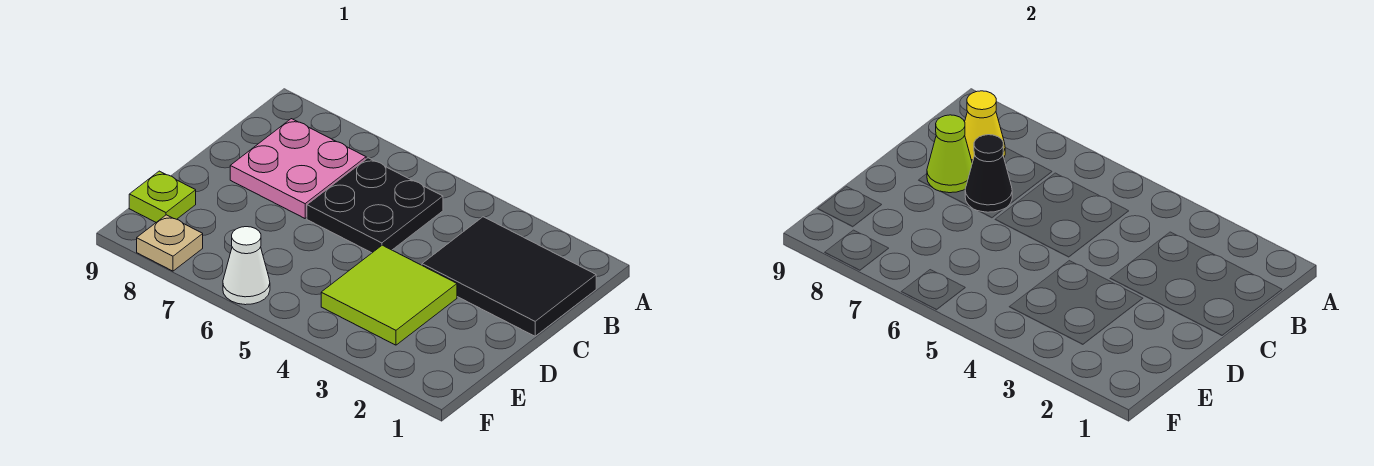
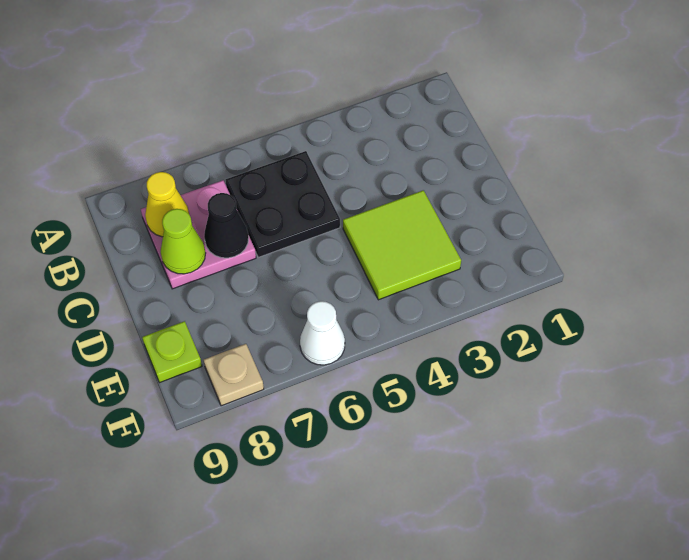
black 2x3 tile [422,217,596,336] -> none

